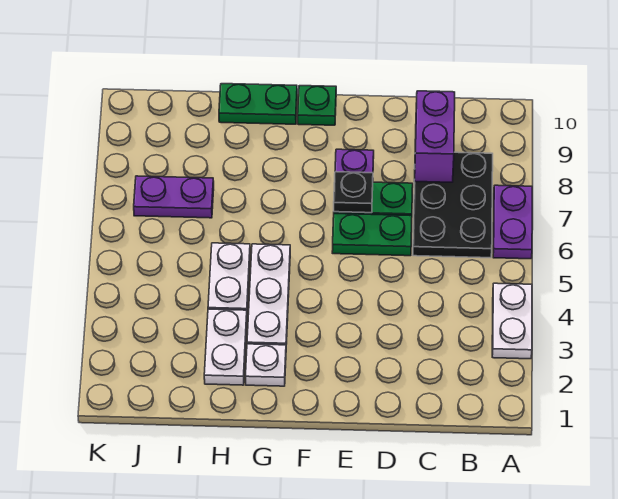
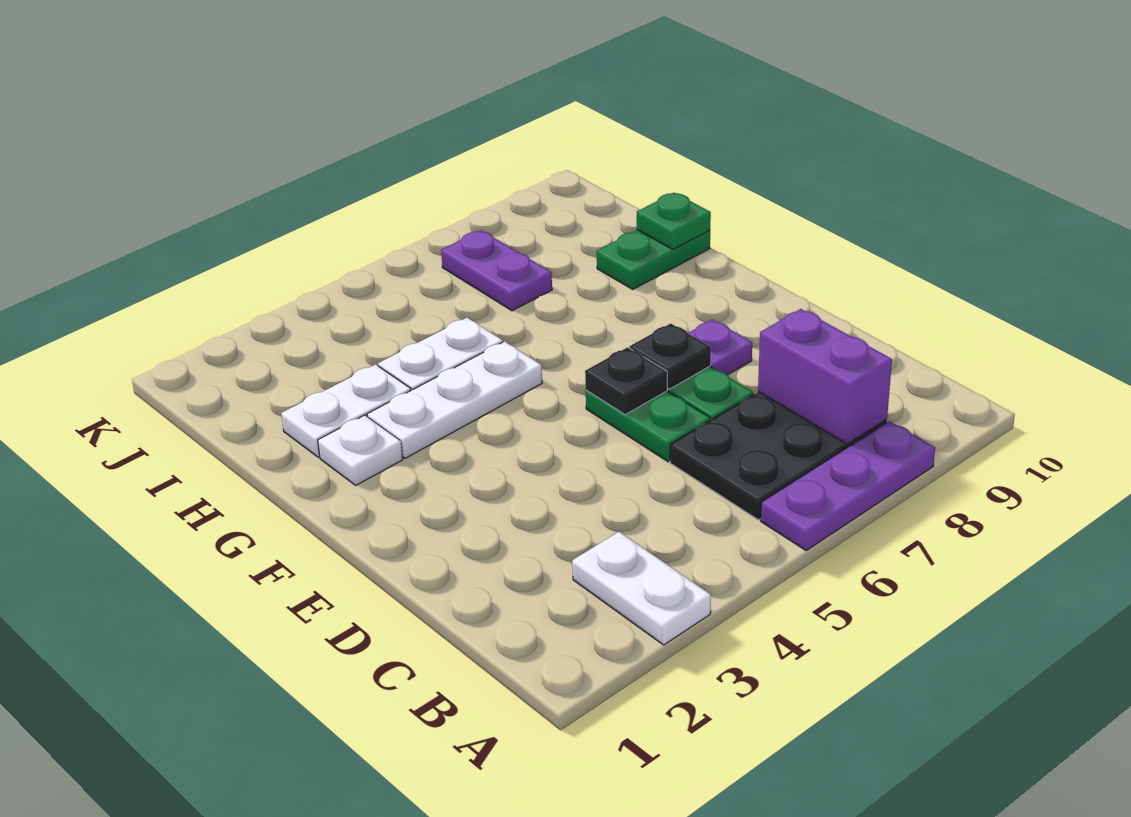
white 1x2 plate [492,283,532,359] -> white 1x2 plate turned to [572,532,711,645]
purple 1x2 plate [493,185,532,259] -> purple 1x3 plate [761,421,935,550]
purple 1x2 brick [415,91,455,182] -> purple 1x2 brick turned to [758,309,892,444]
none -> black 1x1 plate [585,347,667,415]
green 1x1 plate [298,86,336,125] -> green 1x1 plate moved to [637,193,711,249]
green 1x2 plate [219,84,297,124] -> green 1x2 plate turned to [597,230,710,289]

